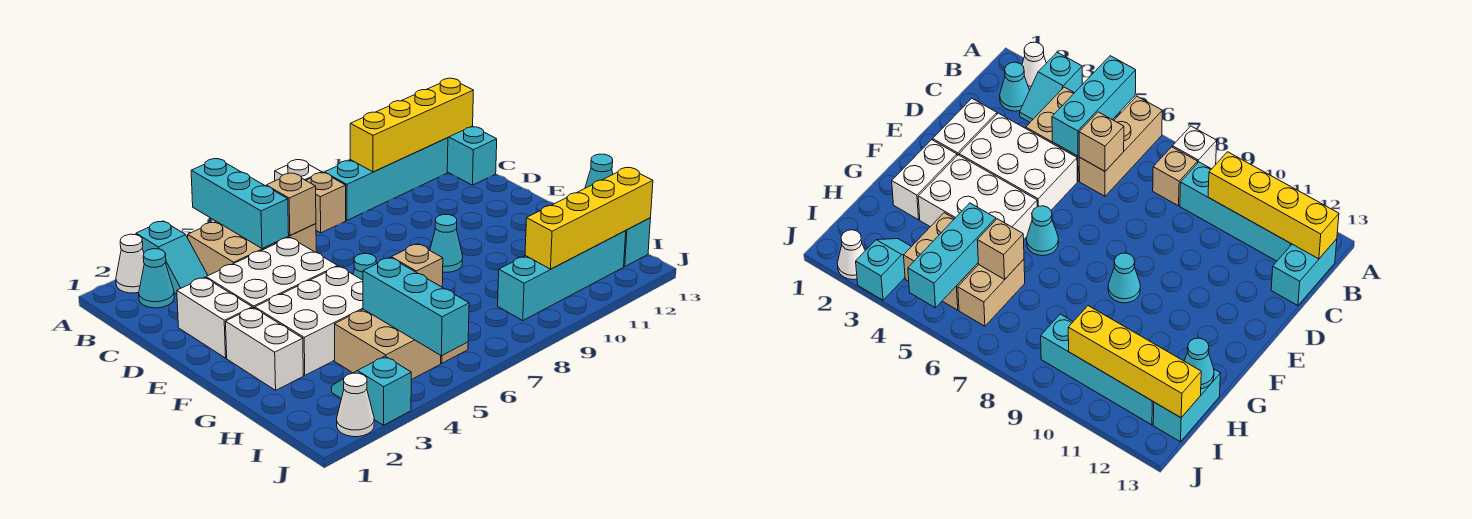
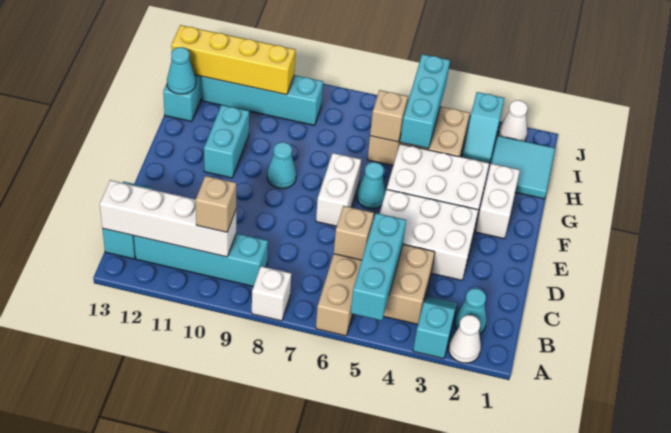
tan 1x1 brick [306,173,346,233] -> tan 1x1 brick moved to [196,176,236,232]
yellow 1x4 brick [350,78,473,172] -> white 1x4 brick [100,180,236,257]
white 1x2 brick [177,277,252,358] -> white 1x2 brick moved to [316,153,361,226]
none -> cyan 1x2 brick [204,105,249,178]
none -> cyan 2x2 tile [491,136,555,199]

